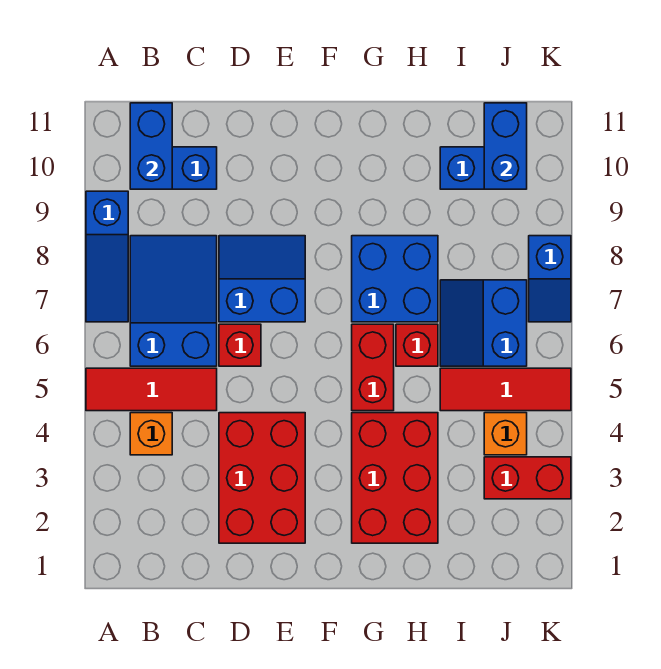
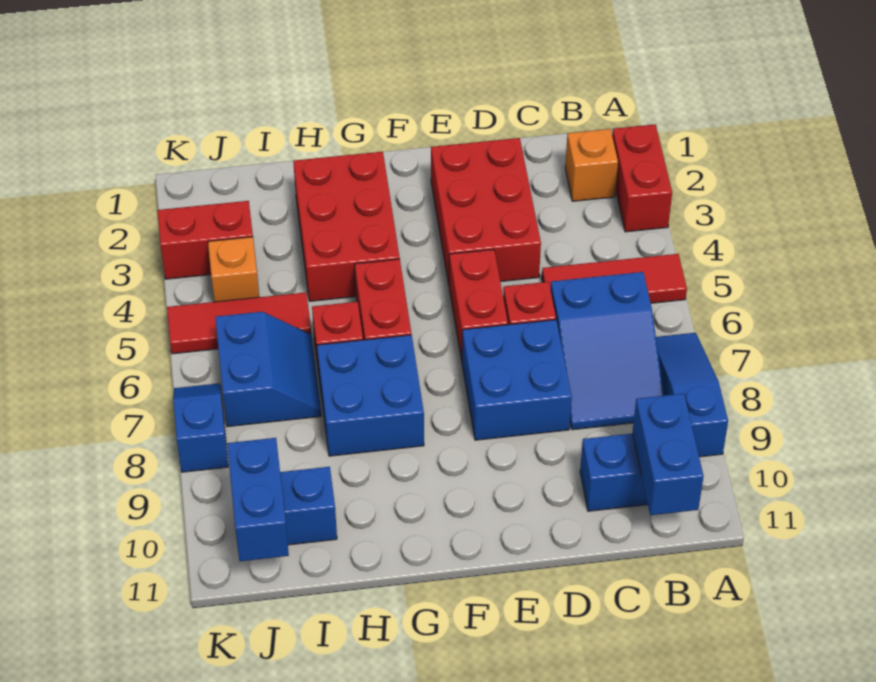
none -> red 1x2 brick [612,124,672,232]
orange 1x1 brick [130,413,172,455] -> orange 1x1 brick moved to [565,129,618,201]
blue 2x2 slope [219,236,305,322] -> blue 2x2 brick [462,320,572,440]
none -> red 1x2 brick [449,249,508,361]

